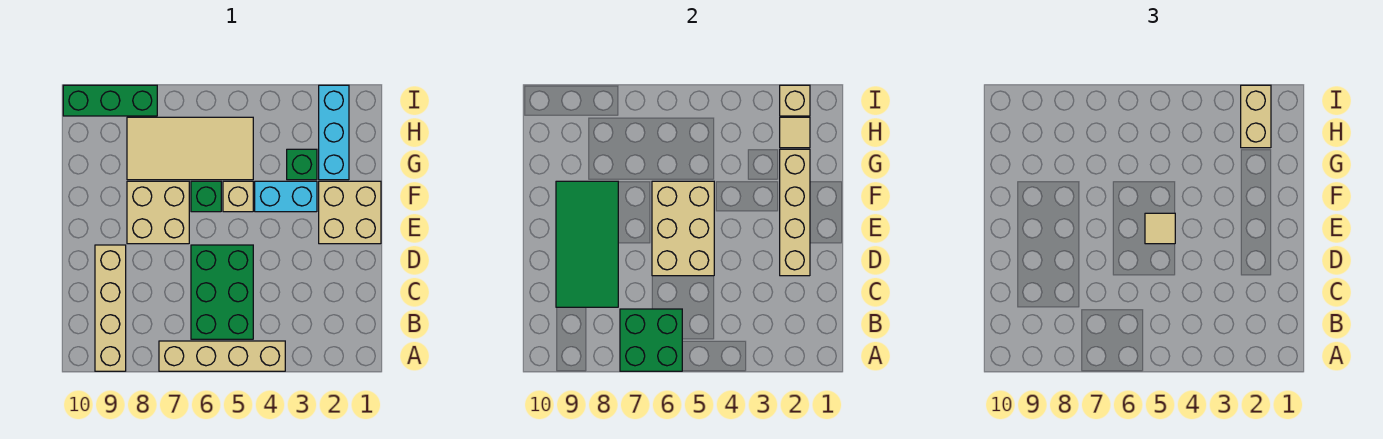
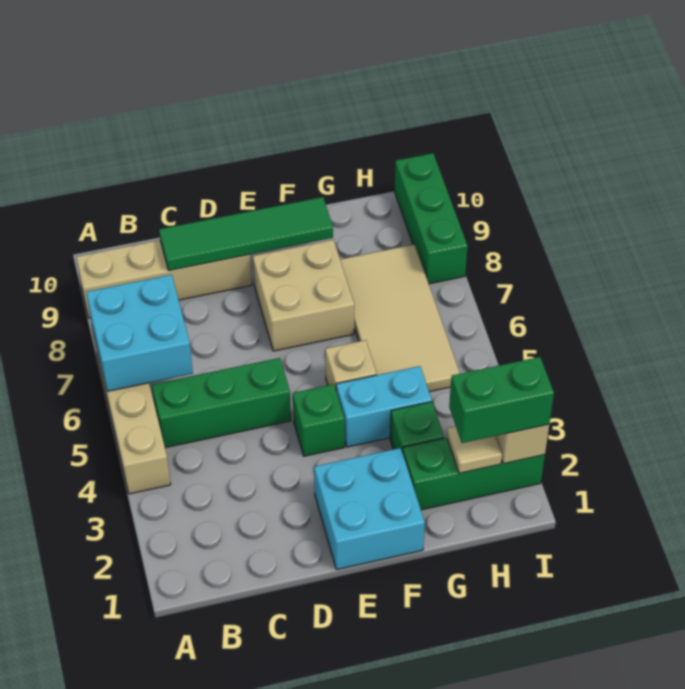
green 2x2 brick [620,309,682,371] -> cyan 2x2 brick [86,275,193,391]
green 2x3 brick [191,245,253,339] -> green 1x3 brick [152,358,291,448]
green 2x4 tile [556,181,618,307] -> green 1x4 tile [159,197,333,270]
tan 1x4 brick [780,149,810,276] -> none
tan 2x3 brick [652,181,714,276] -> none
tan 2x2 brick [319,181,381,244] -> cyan 2x2 brick [314,448,425,569]
tan 1x1 tile [1145,213,1175,244] -> none
cyan 1x2 brick [255,181,317,212] -> cyan 1x2 brick turned to [336,366,432,447]
green 1x1 brick [191,181,221,212] -> green 1x1 brick moved to [293,384,345,456]
cyan 1x3 brick [319,85,349,180] -> green 1x3 brick [403,438,545,510]
tan 1x2 brick [1241,85,1271,148] -> green 1x2 brick [449,357,554,443]

